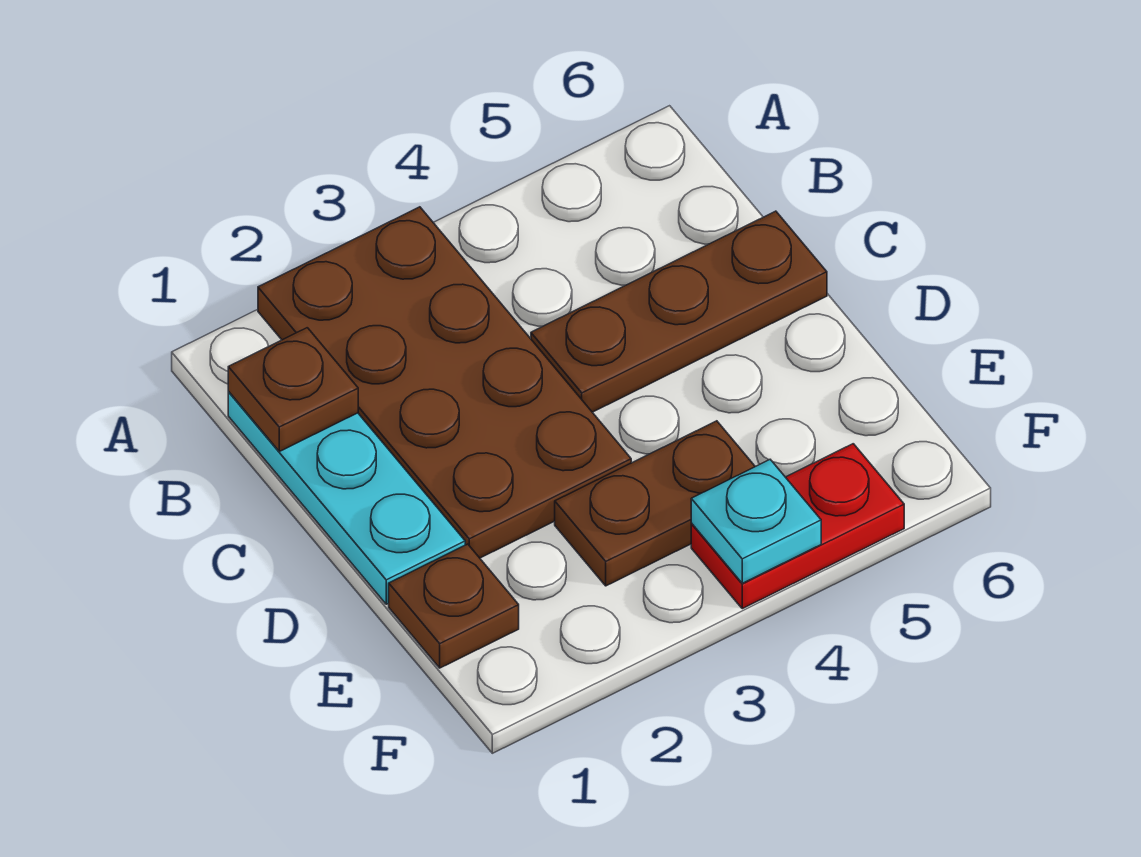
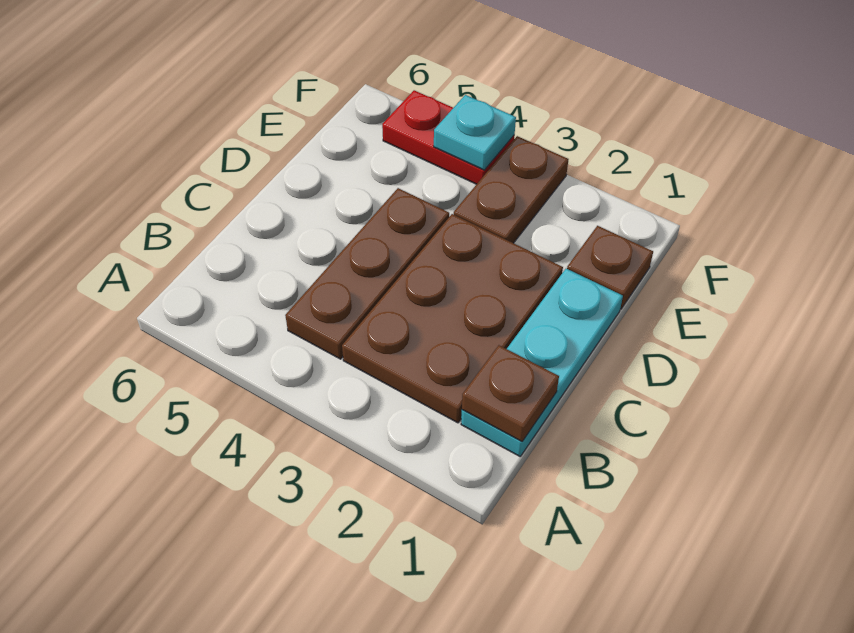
brown 2x4 plate [258,207,631,558] -> brown 2x3 plate [342,214,563,423]
brown 1x3 plate [531,211,827,412] -> brown 1x3 plate turned to [285,188,449,359]
brown 1x2 plate [555,421,755,586] -> brown 1x2 plate turned to [454,136,569,243]

